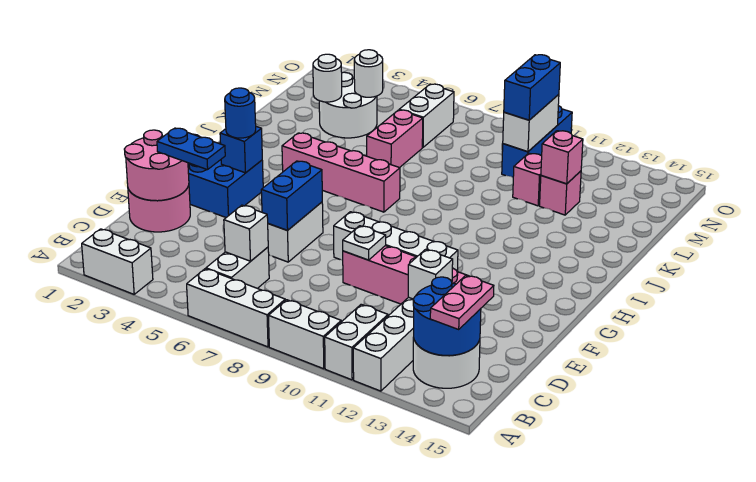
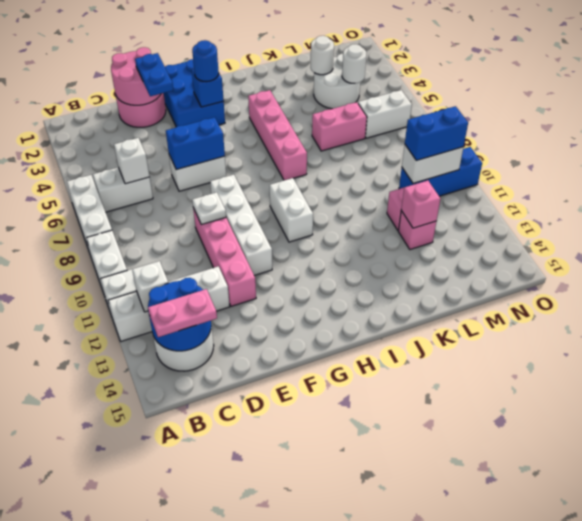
white 1x2 brick [82,229,153,294] -> white 1x2 brick moved to [270,178,313,242]
white 1x1 brick [408,249,453,299] -> white 1x1 brick moved to [132,261,168,312]

